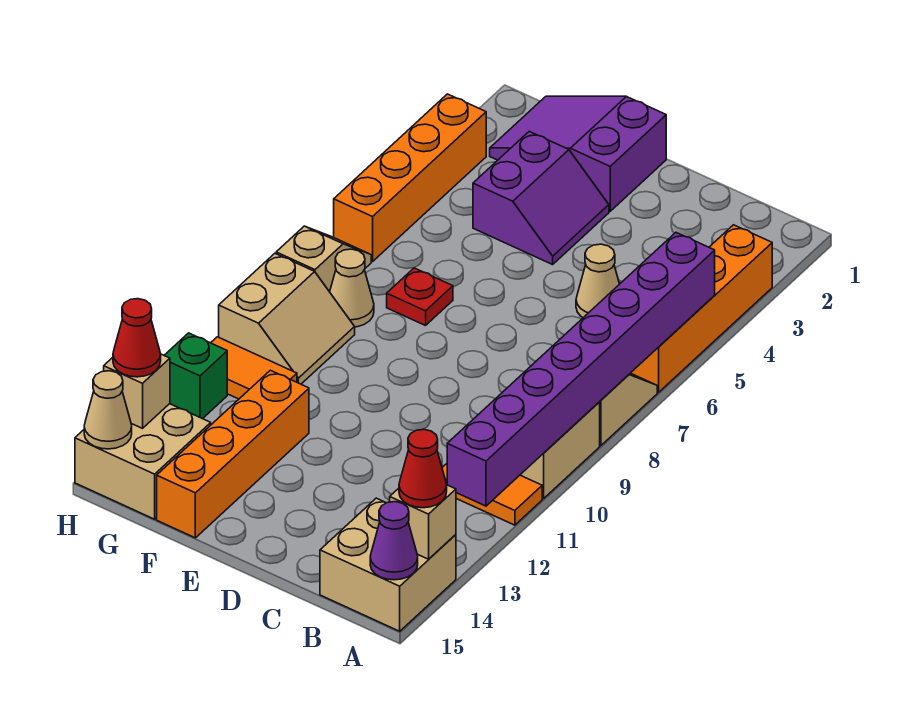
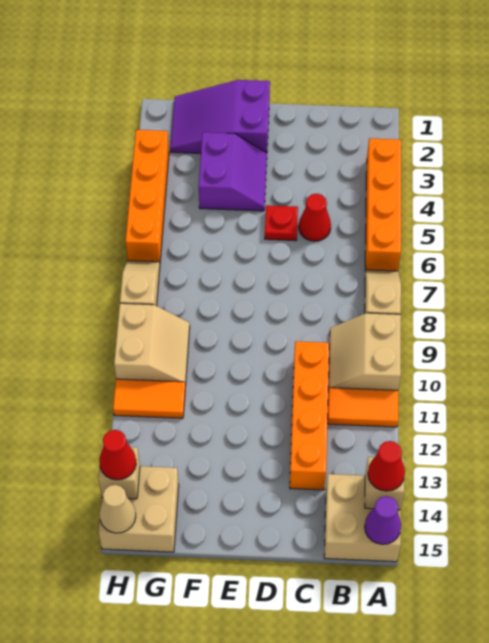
purple 1x8 brick [447,233,715,506] -> none
tan 1x1 cone [576,244,619,318] -> red 1x1 cone [299,194,331,241]
red 1x1 plate [387,268,453,326] -> red 1x1 plate moved to [265,205,298,241]
orange 1x4 brick [157,370,309,538] -> orange 1x4 brick moved to [290,341,329,490]
tan 1x1 cone [330,249,374,327] -> none
green 1x1 brick [164,333,227,419] -> none

